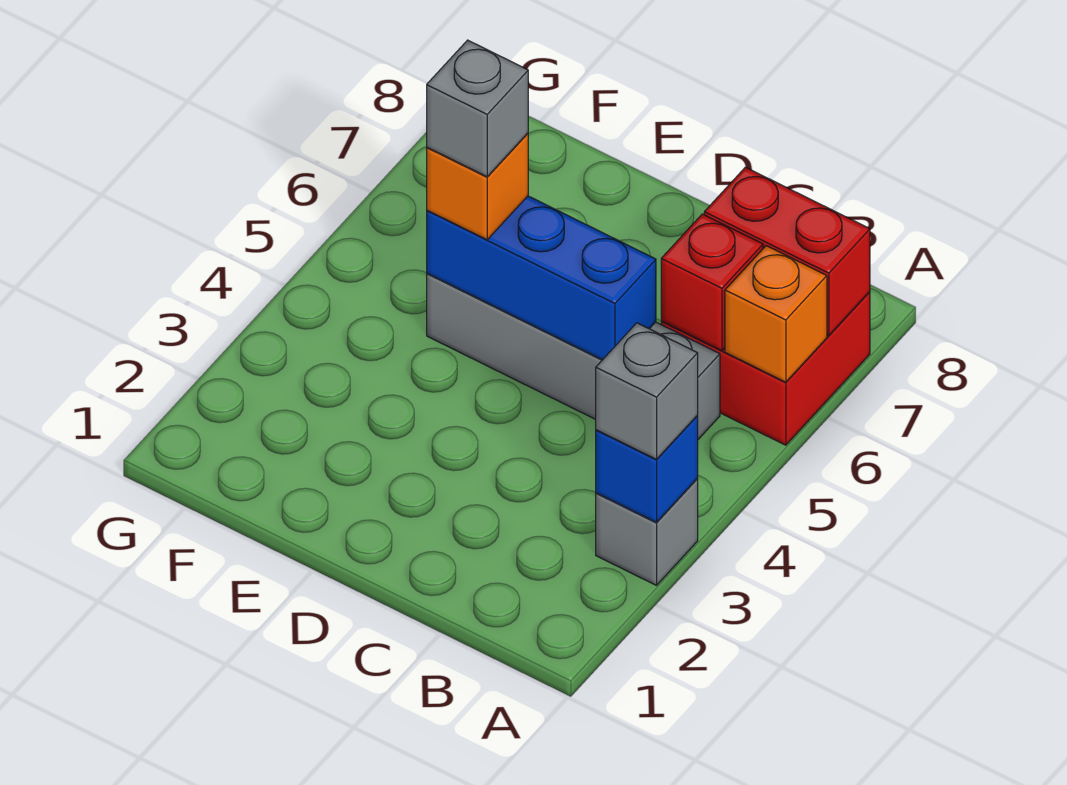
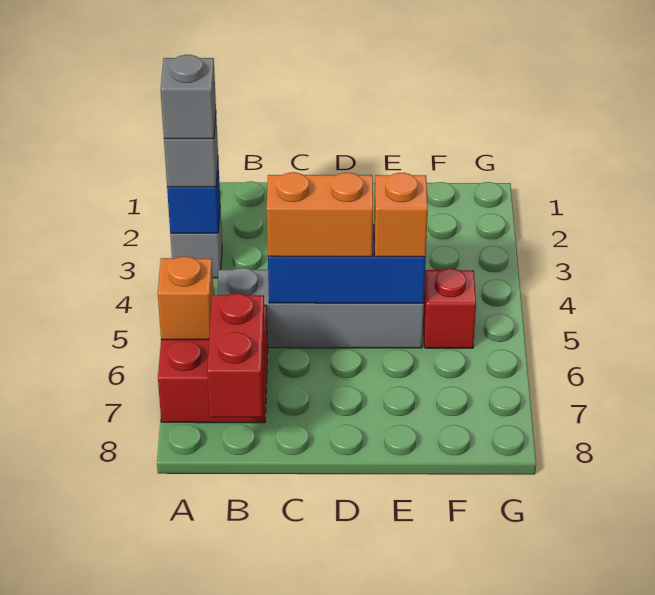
red 1x2 brick [704,167,870,335] -> red 1x2 brick turned to [207,294,265,417]
red 1x1 brick [661,214,763,351] -> red 1x1 brick moved to [423,268,476,348]
none -> orange 1x2 brick [267,172,373,257]
grey 1x1 brick [427,40,528,177] -> grey 1x1 brick moved to [160,55,216,139]

